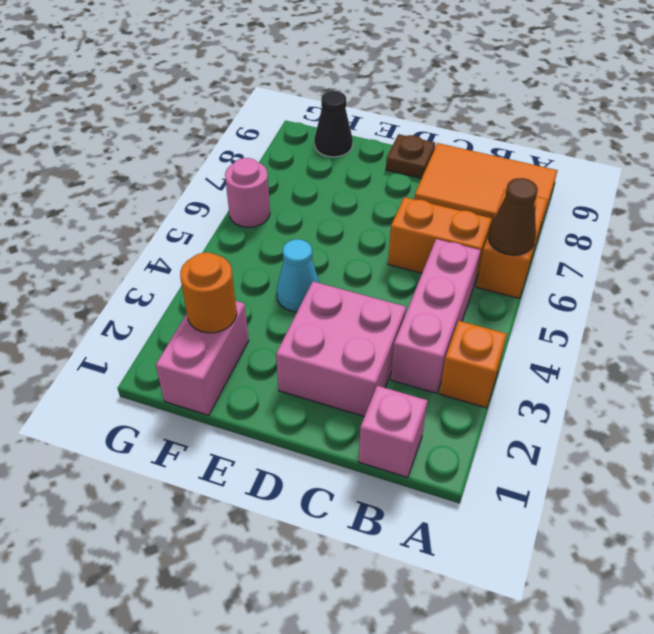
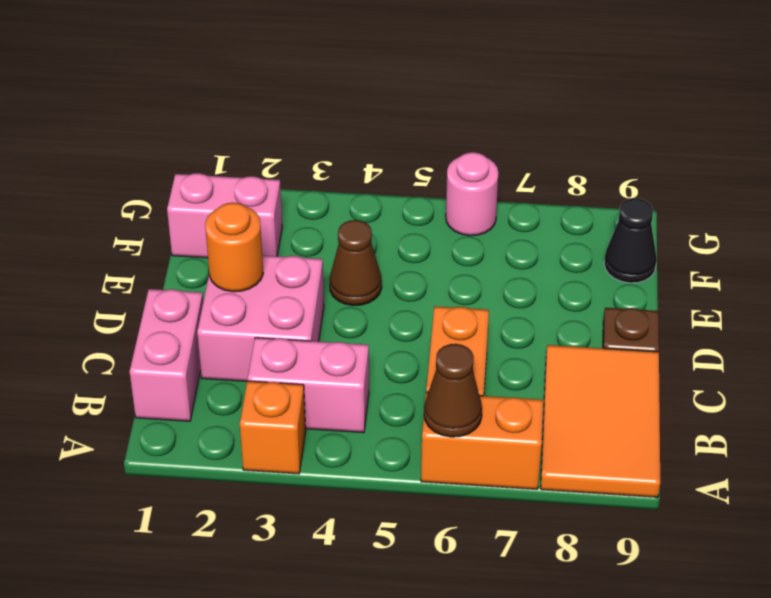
pink 1x1 brick [359,386,427,478] -> pink 1x2 brick [130,289,203,421]
pink 1x3 brick [391,239,481,393] -> pink 1x2 brick [248,338,369,433]
cyan 1x1 cone [277,239,320,312] -> brown 1x1 cone [330,220,382,306]
orange 1x1 round brick [180,253,237,333] -> orange 1x1 round brick moved to [205,203,263,292]

